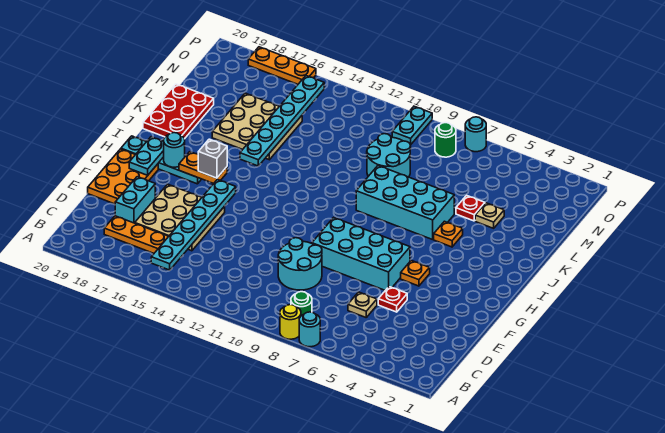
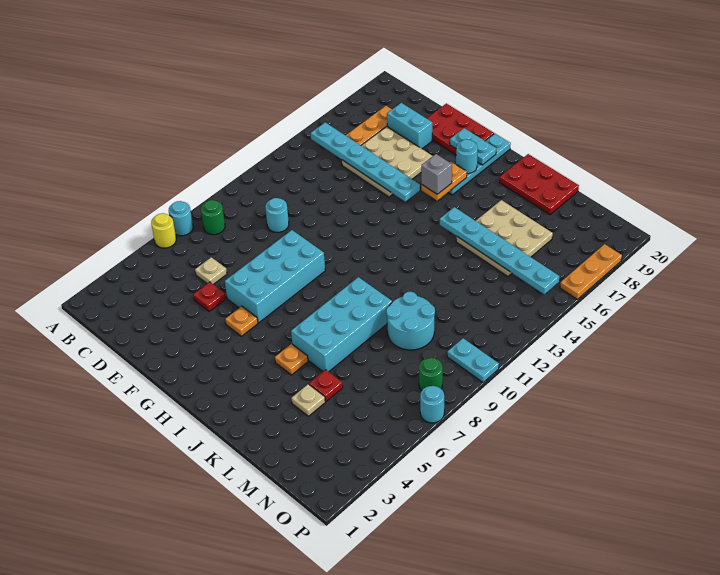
yellow 1x1 round brick [280,305,301,339] -> yellow 1x1 round brick moved to [151,213,176,248]
cyan 2x2 round brick [278,238,322,290] -> cyan 1x1 round brick [265,198,289,232]
orange 2x3 plate [88,149,158,204] -> red 2x3 plate [427,103,494,155]

